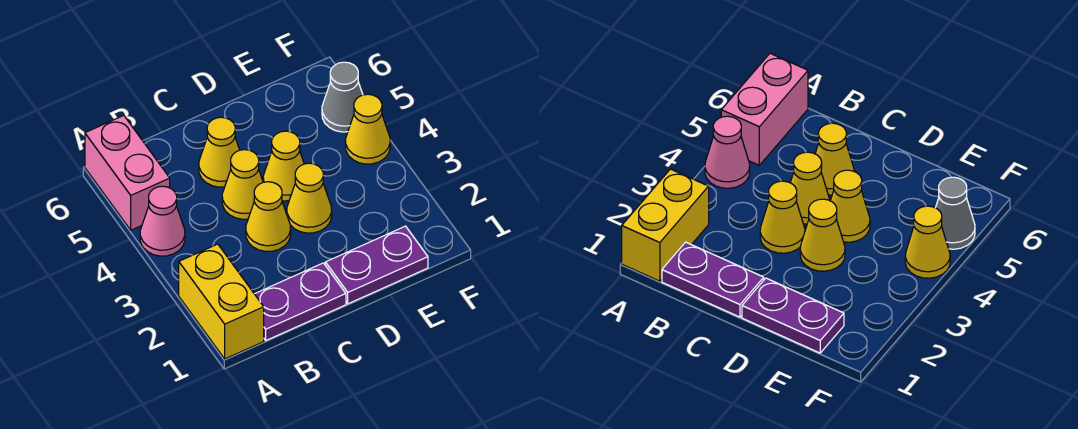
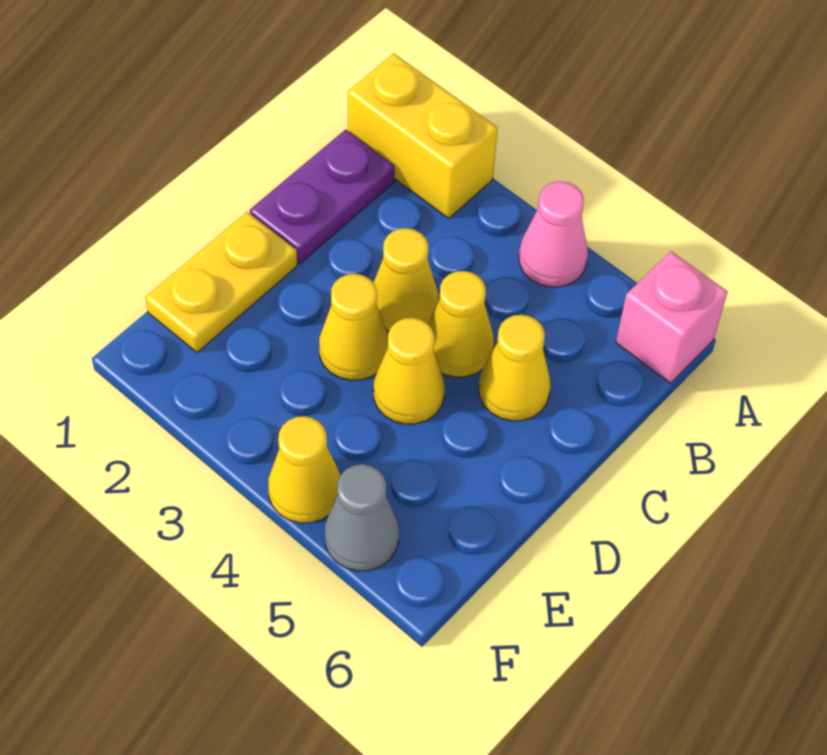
pink 1x2 brick [85,115,170,230] -> pink 1x1 brick [616,251,728,383]
purple 1x2 plate [325,226,428,304] -> yellow 1x2 plate [145,212,297,353]

